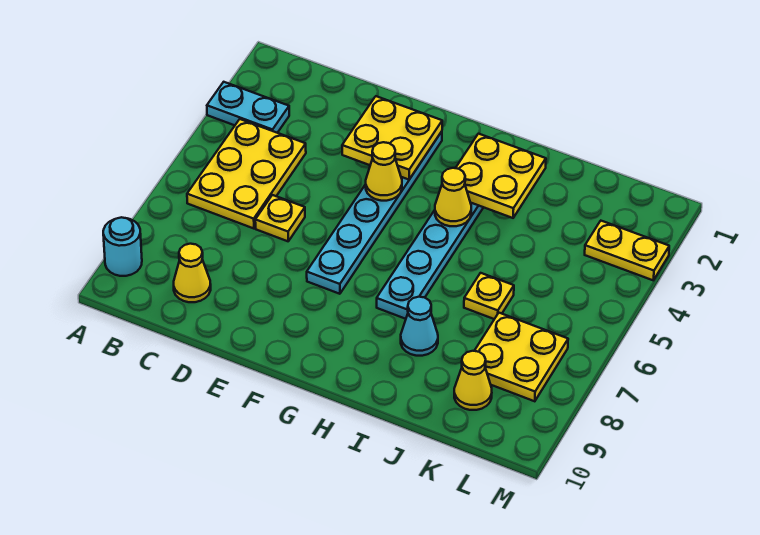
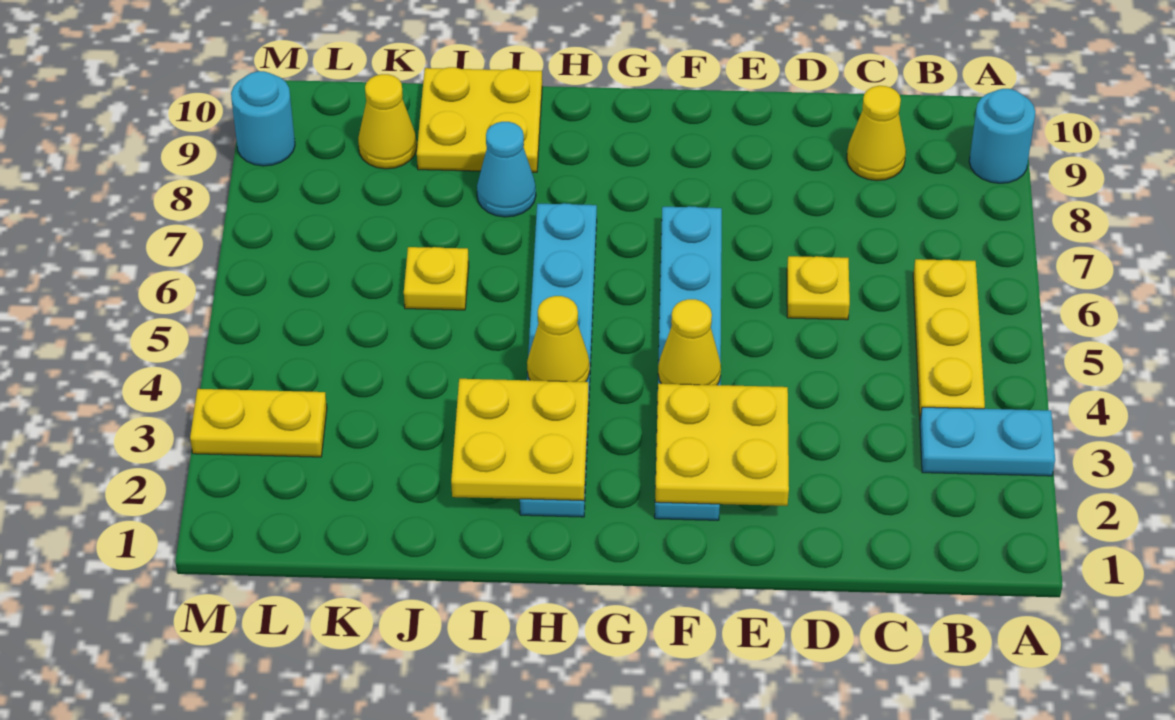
yellow 2x3 plate [187,119,306,229] -> yellow 1x3 plate [913,259,985,418]
yellow 2x2 plate [475,313,568,401] -> yellow 2x2 plate moved to [417,67,542,172]
none -> cyan 1x1 round brick [231,71,295,166]

